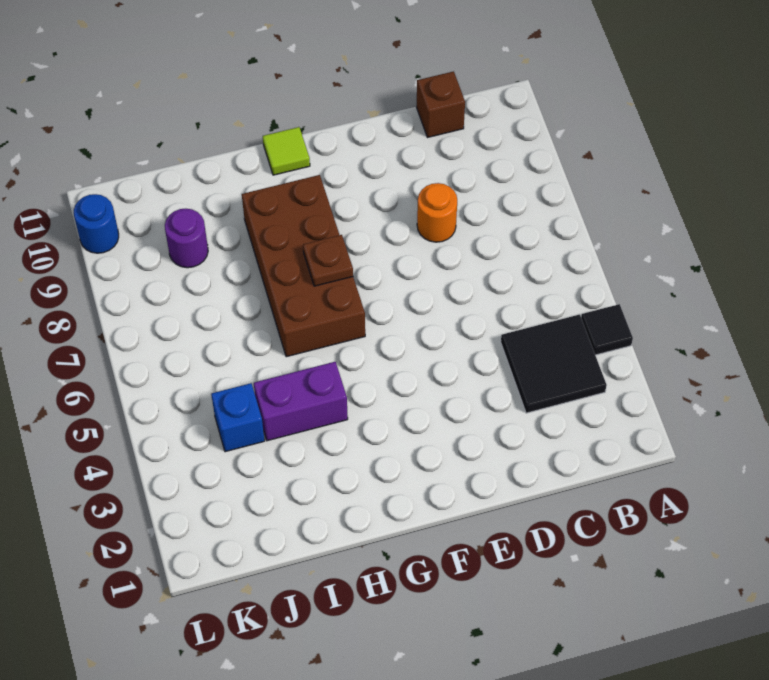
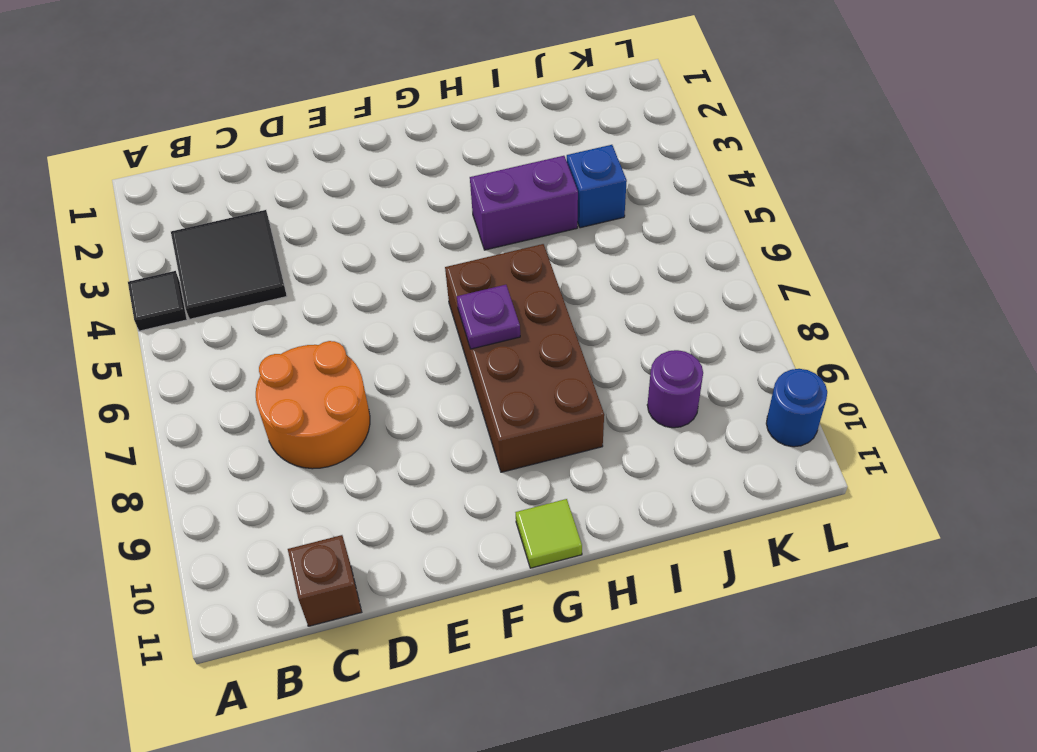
orange 1x1 round brick [417,183,457,242] -> orange 2x2 round brick [256,341,370,469]
brown 1x1 plate [303,235,353,286] -> purple 1x1 plate [457,285,520,349]

